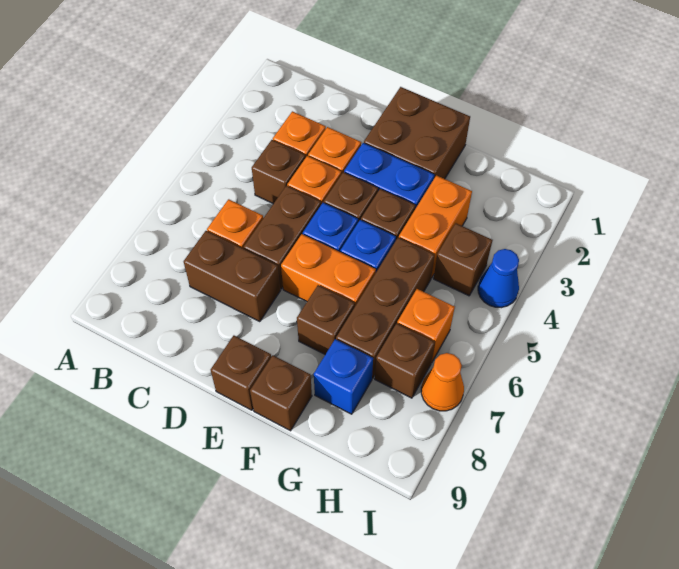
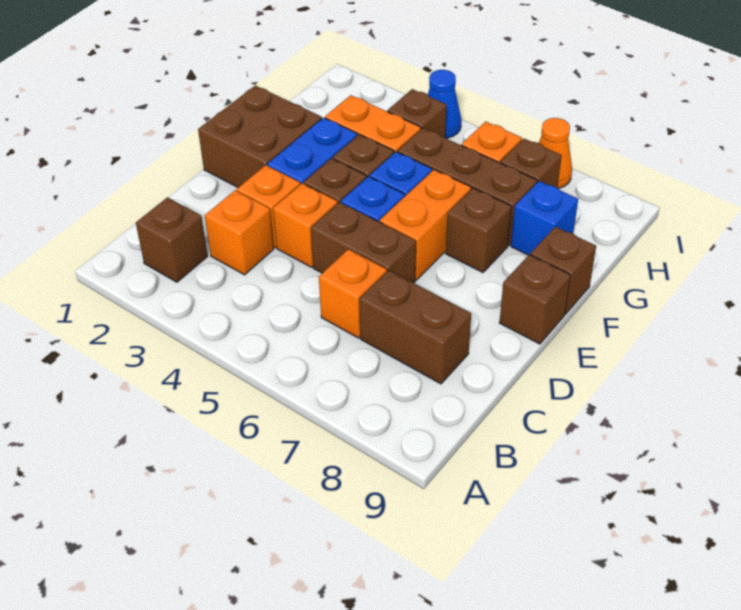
brown 1x1 brick [252,140,306,204] -> brown 1x1 brick moved to [136,197,208,282]
brown 1x2 brick [184,231,280,322] -> brown 1x2 brick turned to [359,270,471,384]

